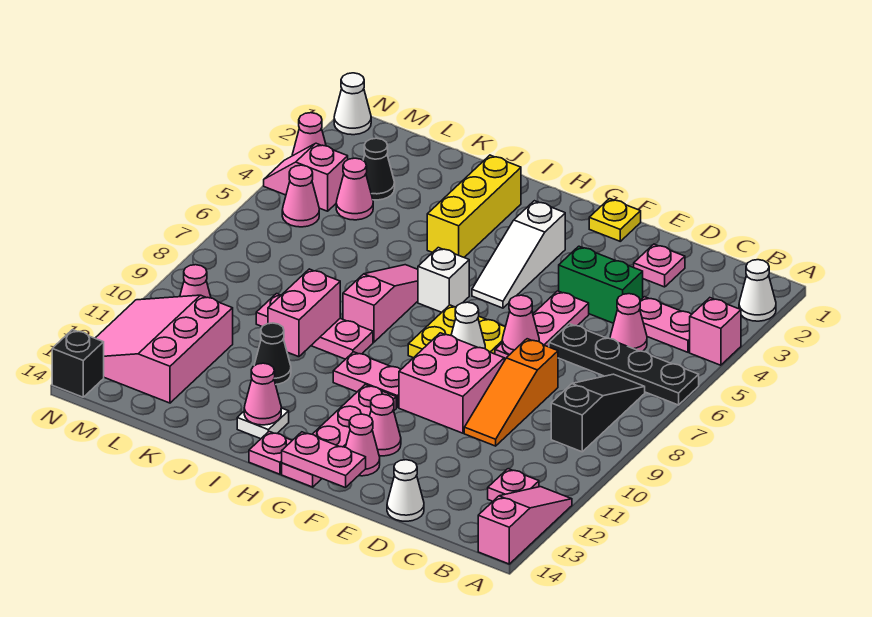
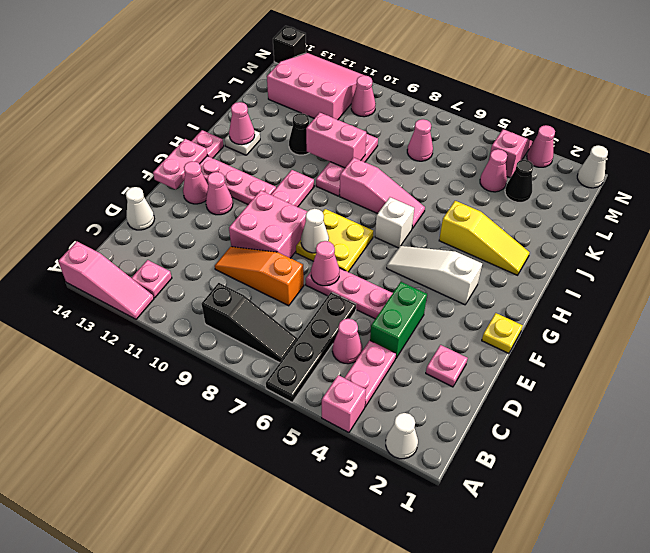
yellow 1x3 brick [427,155,521,257] -> yellow 1x3 slope [439,201,530,275]
pink 1x1 cone [282,165,319,227] -> pink 1x1 cone moved to [407,119,433,161]

